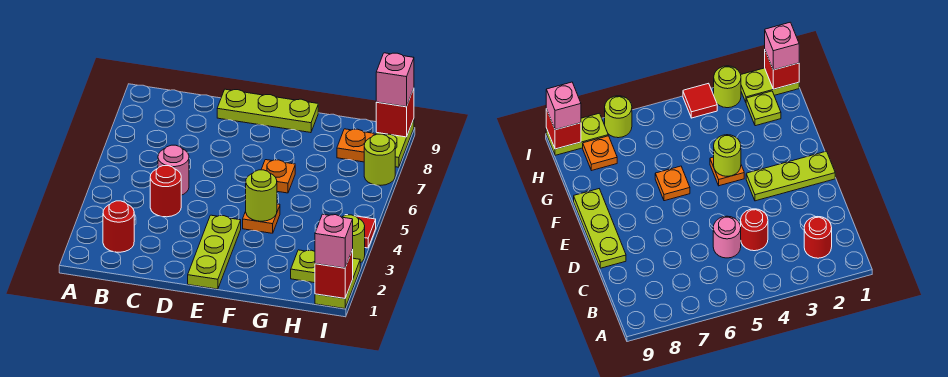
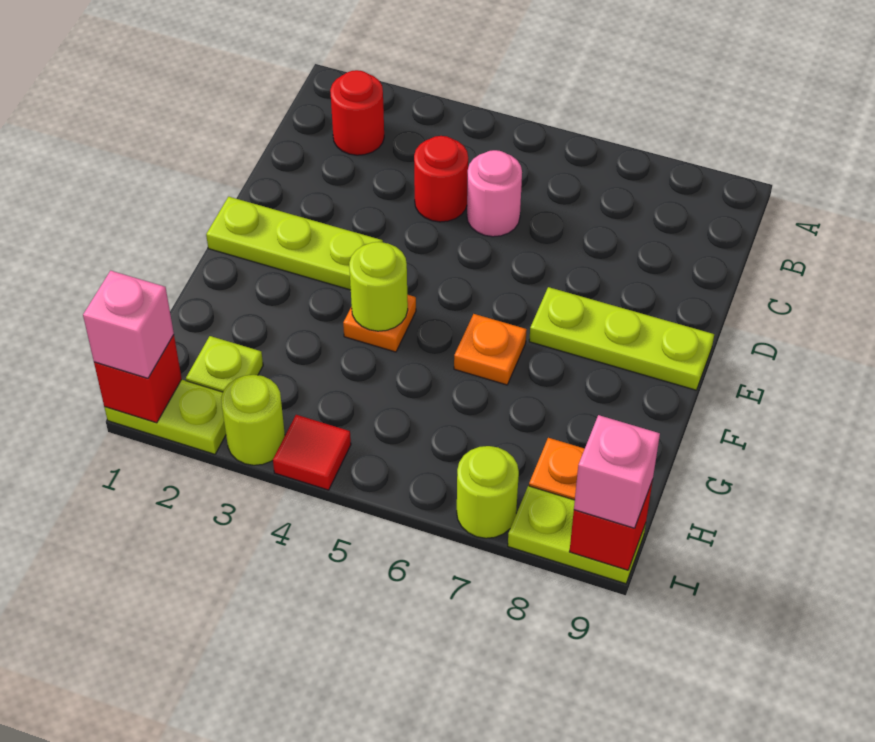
lime 1x3 plate [217,89,318,133] -> lime 1x3 plate turned to [529,287,714,390]

